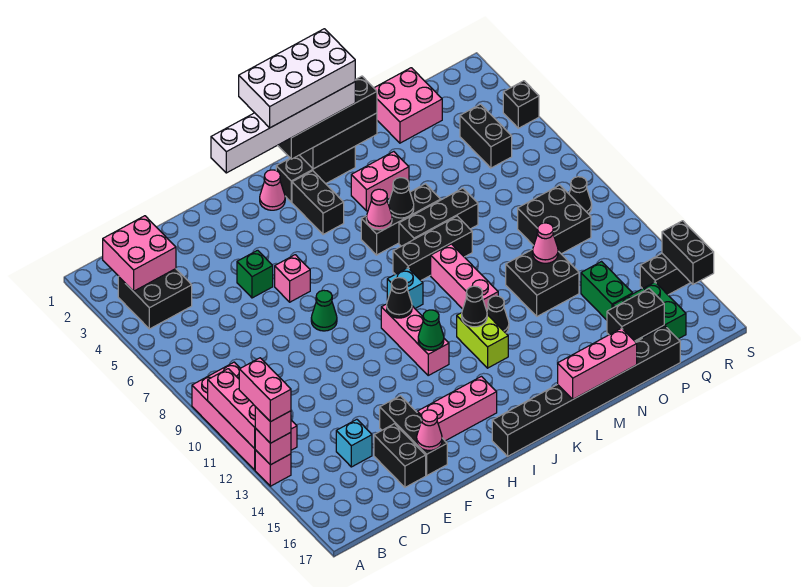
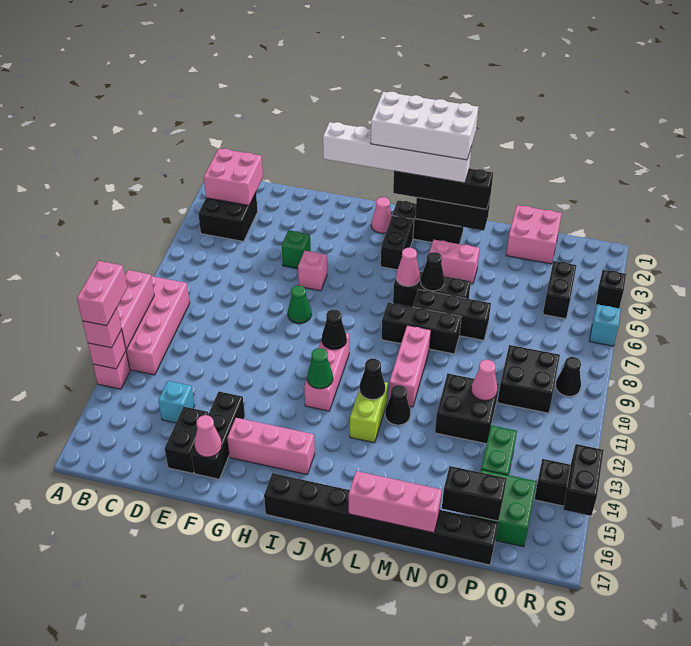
cyan 1x1 brick [387,268,423,308] -> cyan 1x1 brick moved to [590,304,621,346]

